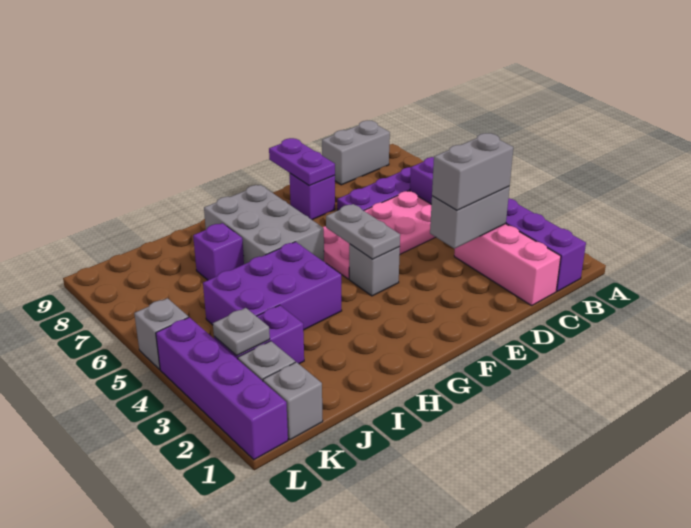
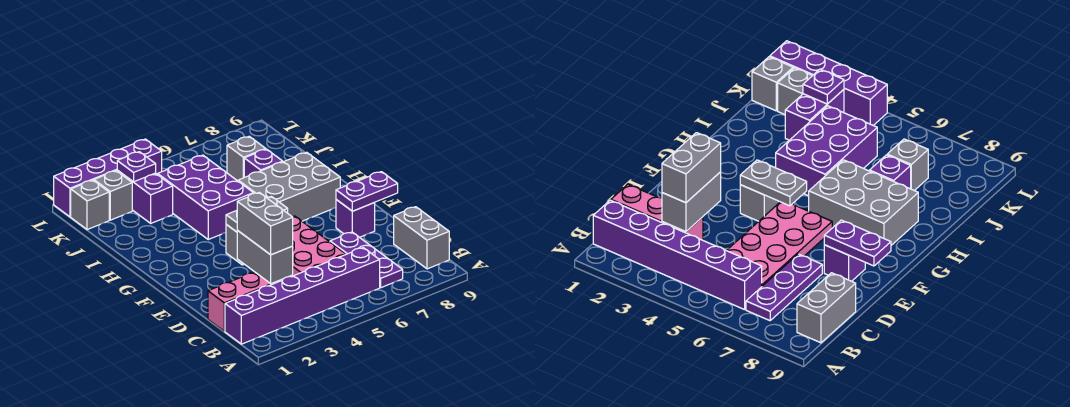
grey 1x1 plate [213,308,270,356] -> purple 1x1 plate [117,152,156,182]
grey 1x1 brick [134,298,188,369] -> grey 1x1 brick moved to [227,136,265,181]

